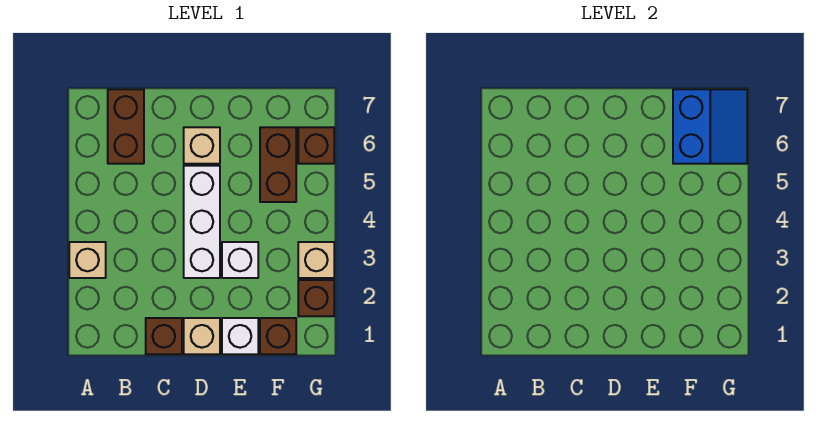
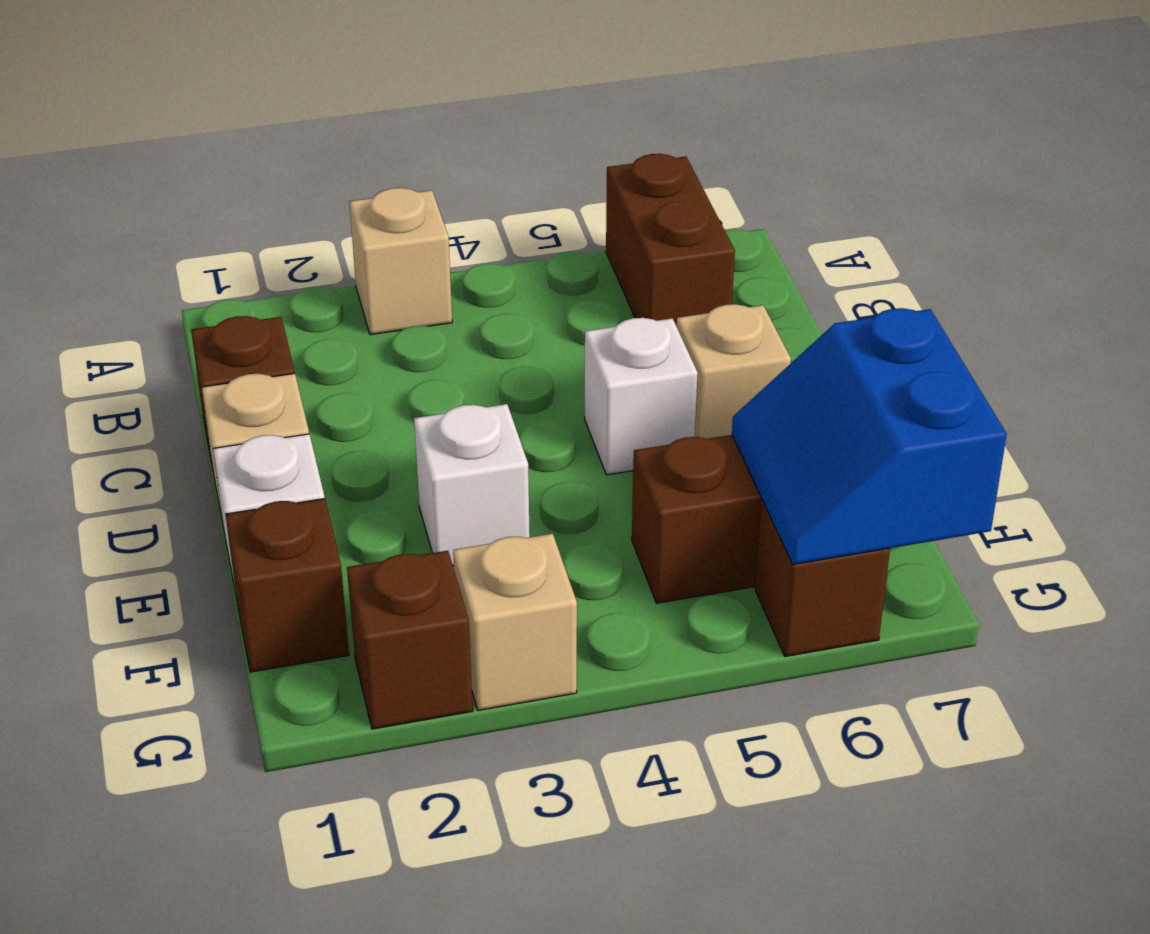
brown 1x2 brick [108,89,144,164] -> brown 1x2 brick turned to [606,154,735,326]
white 1x3 brick [184,166,220,278] -> white 1x1 brick [585,318,698,475]
blue 2x2 slope [673,89,747,164] -> blue 2x2 slope turned to [732,308,1007,564]

